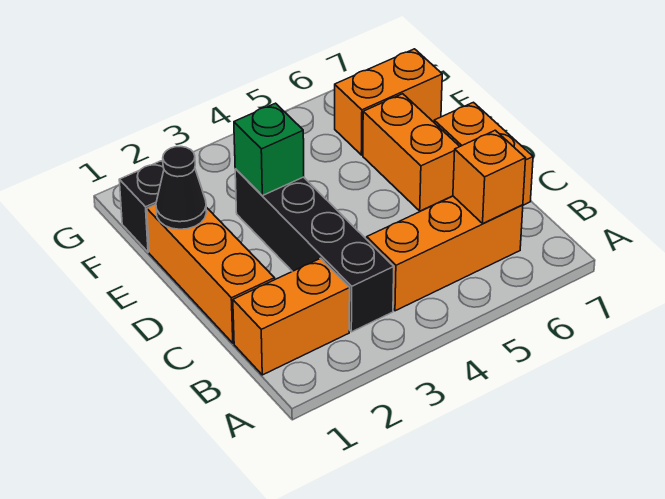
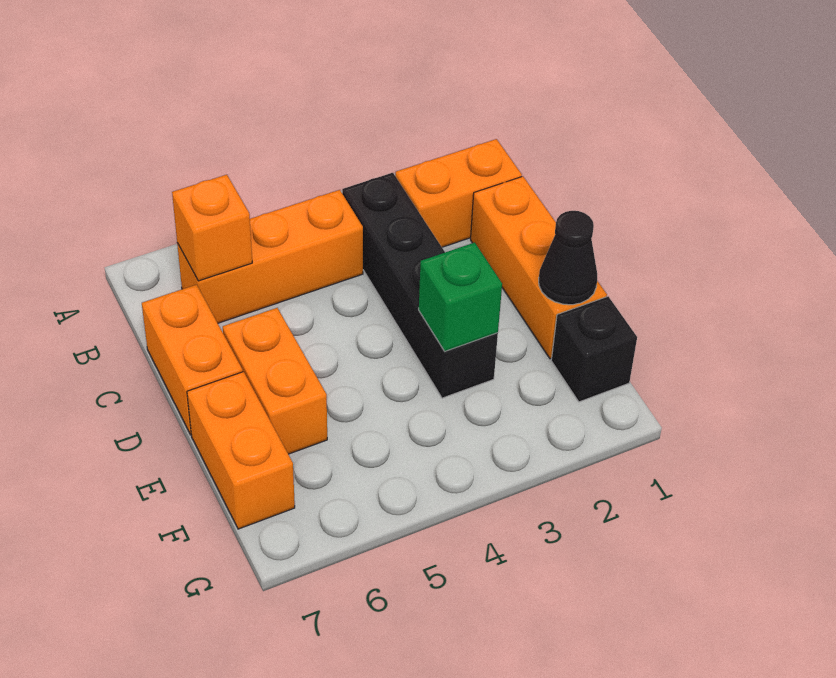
orange 1x2 brick [335,49,442,155] -> orange 1x2 brick turned to [187,372,295,529]

